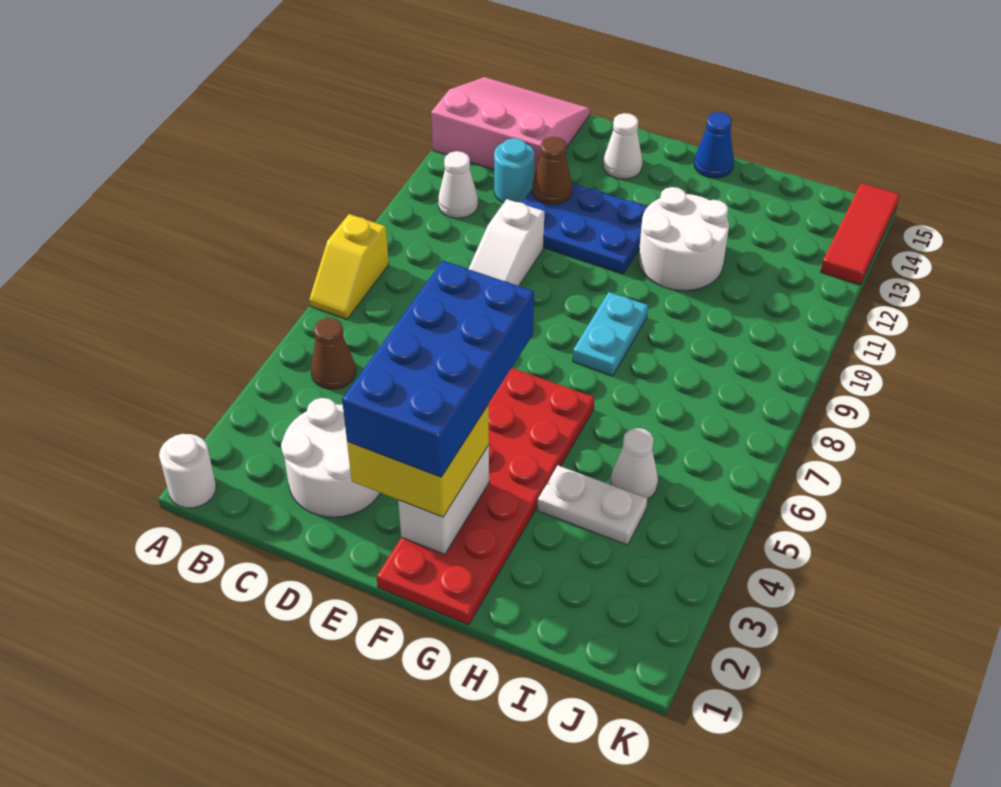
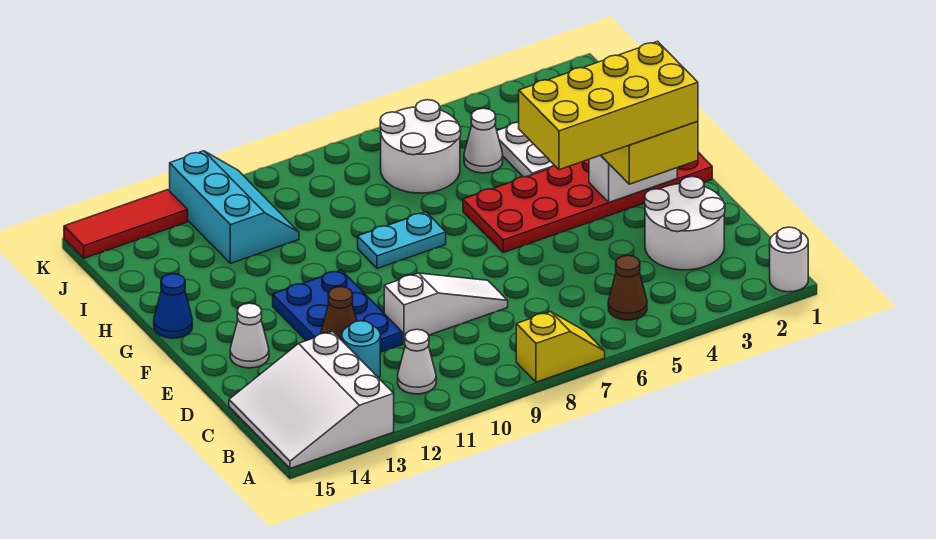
pink 3x3 slope [431,77,590,176] -> white 3x3 slope [229,332,394,468]
blue 2x4 brick [342,261,534,477] -> yellow 2x4 brick [519,41,698,170]
white 2x2 round brick [639,187,729,291] -> white 2x2 round brick moved to [380,100,461,193]
none -> cyan 2x3 slope [170,151,299,263]

